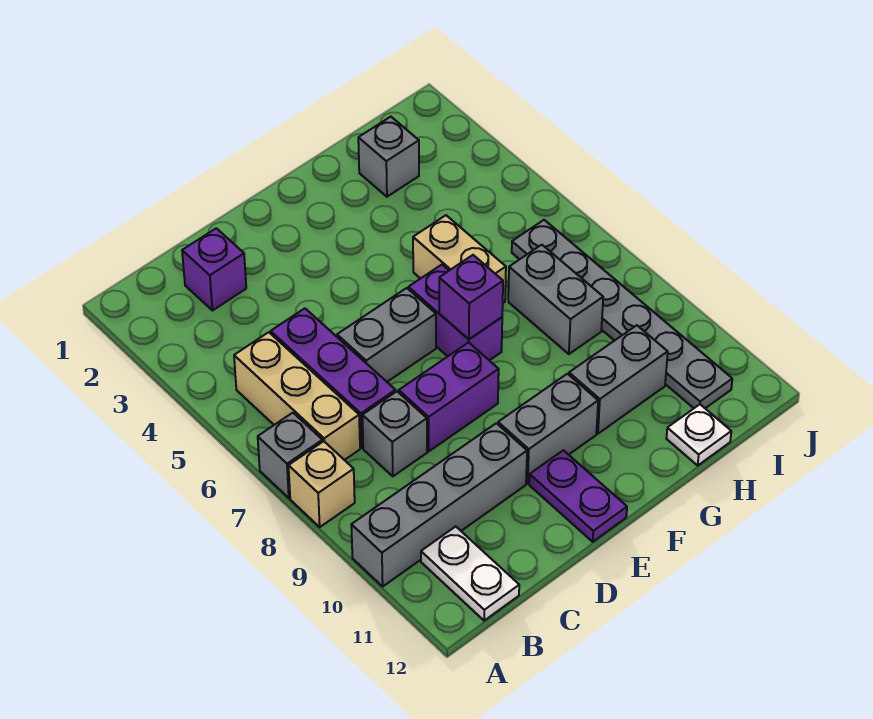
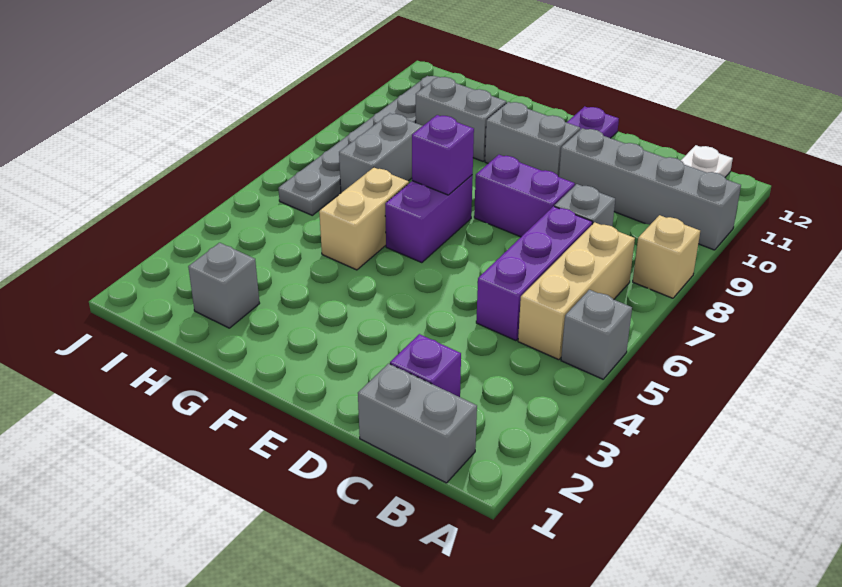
grey 1x1 brick [258,413,322,498] -> grey 1x1 brick moved to [561,290,632,379]
grey 1x2 brick [337,288,436,382] -> grey 1x2 brick moved to [358,364,477,483]
white 1x1 plate [666,405,731,465] -> none

